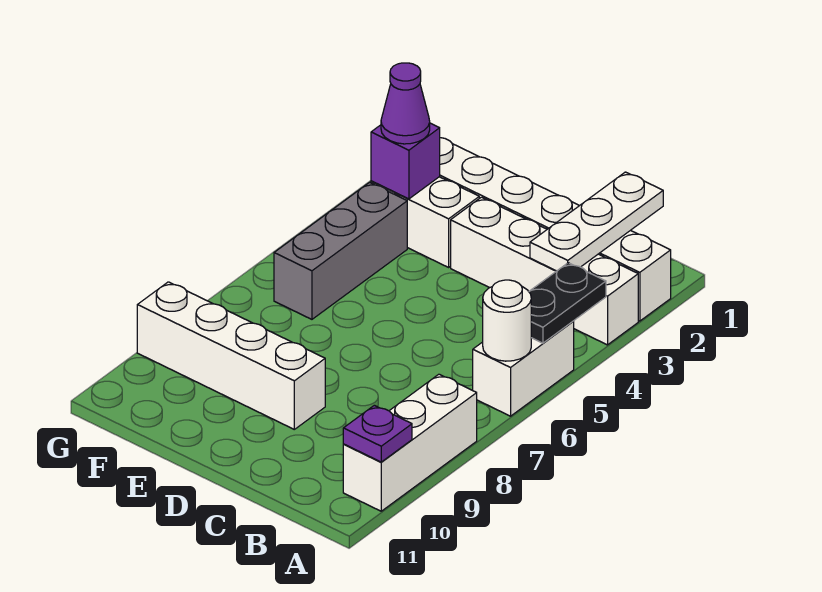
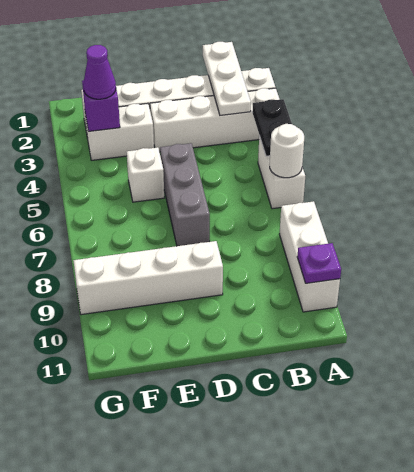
none -> white 1x1 brick [127,147,164,202]
grey 1x3 brick [274,182,407,319] -> grey 1x3 brick moved to [160,143,210,246]

